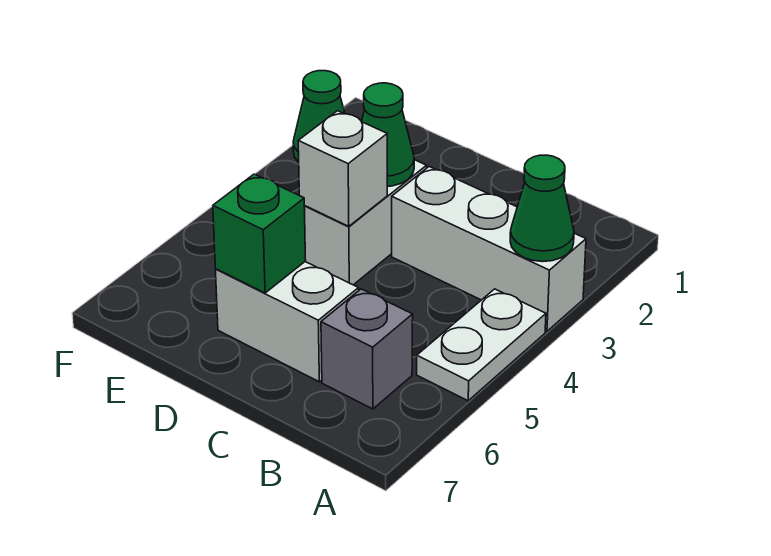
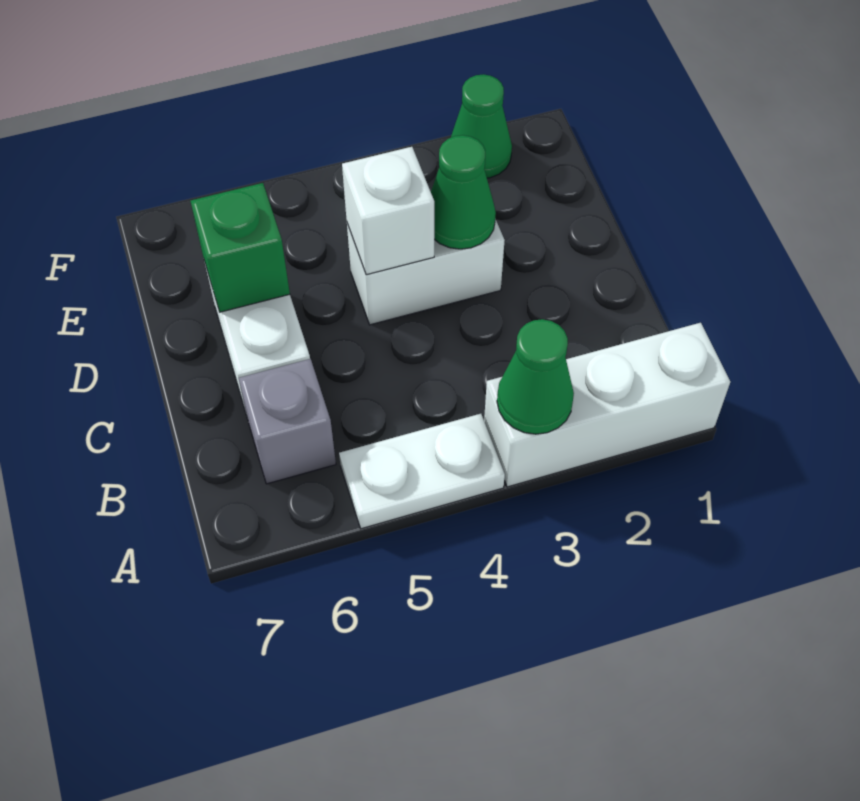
white 1x3 brick [392,167,586,331] -> white 1x3 brick turned to [484,323,730,487]

